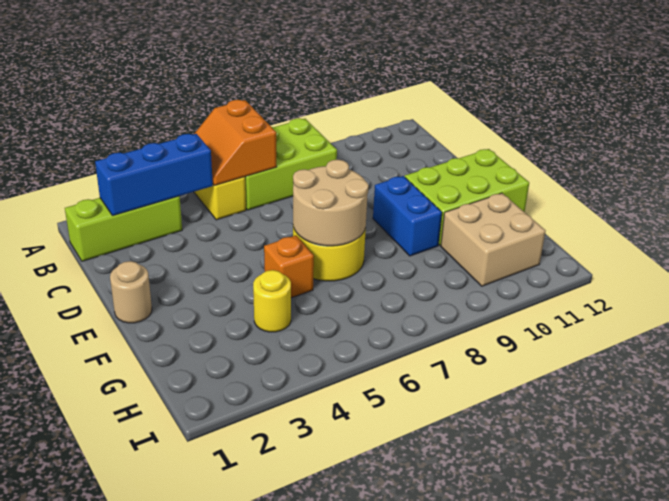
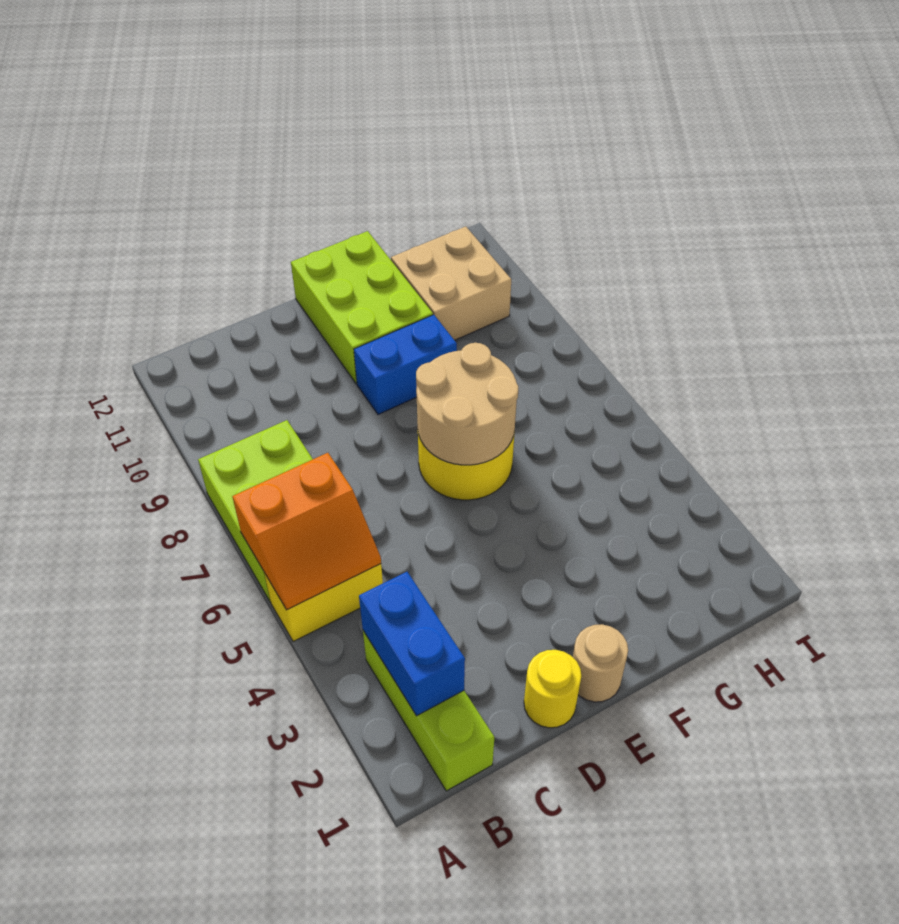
blue 1x3 brick [95,134,213,216] -> blue 1x2 brick [359,572,465,716]
orange 1x1 brick [264,235,314,298] -> none
yellow 1x1 round brick [253,270,291,332] -> yellow 1x1 round brick moved to [524,650,581,728]

